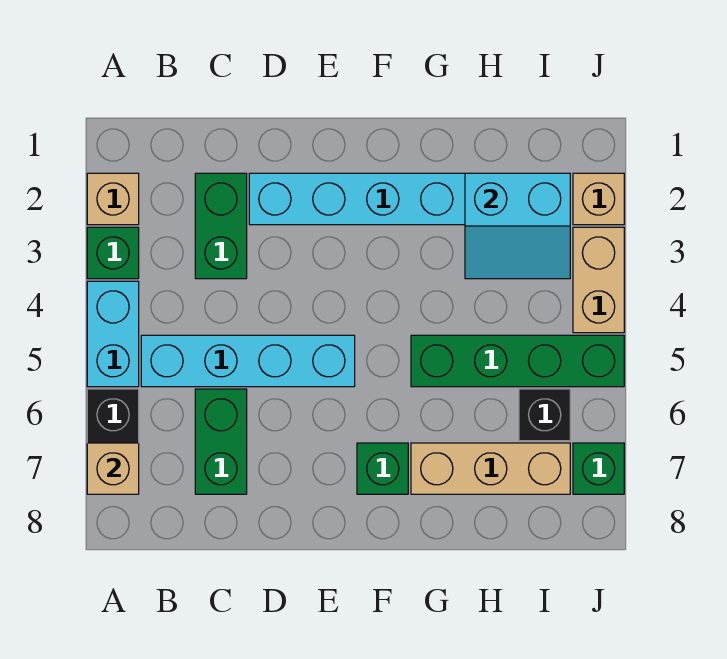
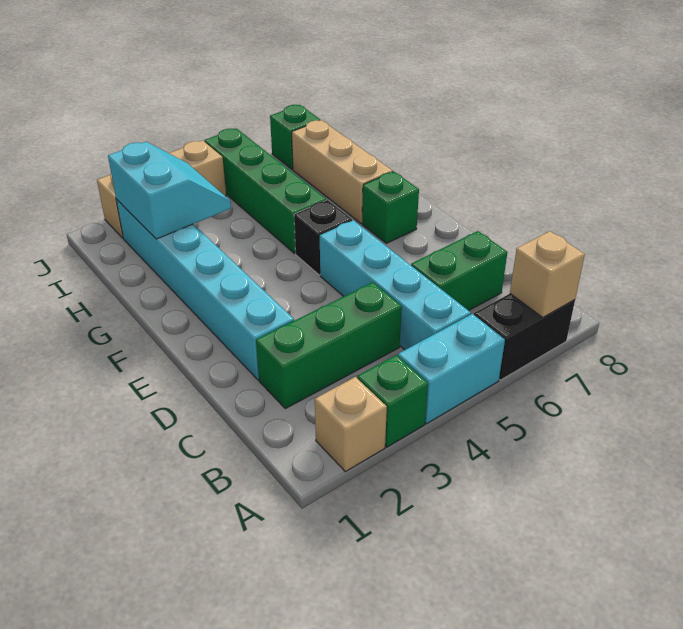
green 1x2 brick [195,173,247,279] -> green 1x3 brick [256,282,402,409]
black 1x1 brick [519,389,570,441] -> black 1x1 brick moved to [294,200,352,275]

